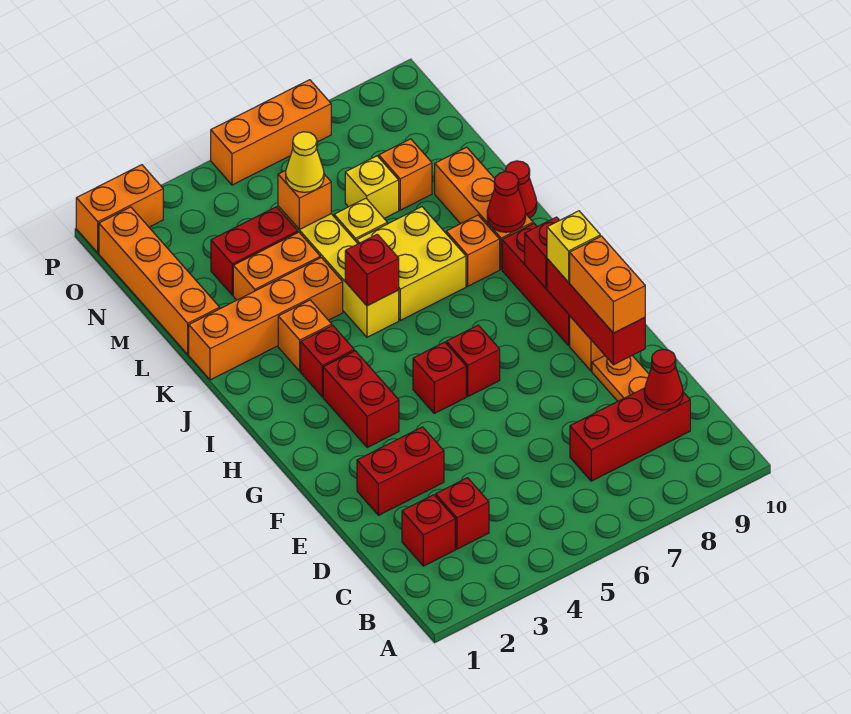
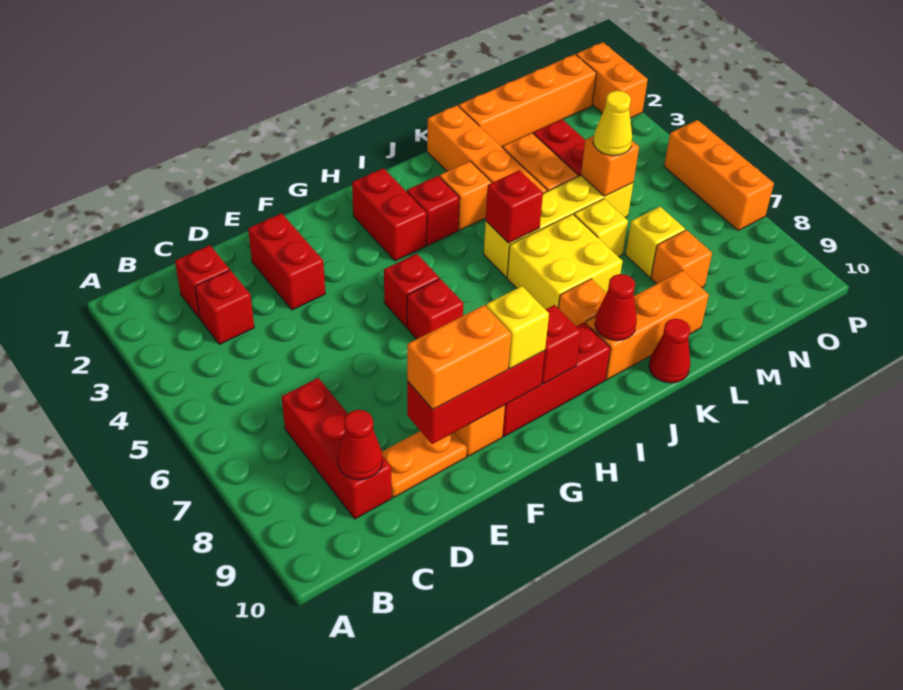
red 1x2 brick [323,351,399,448] -> red 1x2 brick turned to [352,168,427,261]

